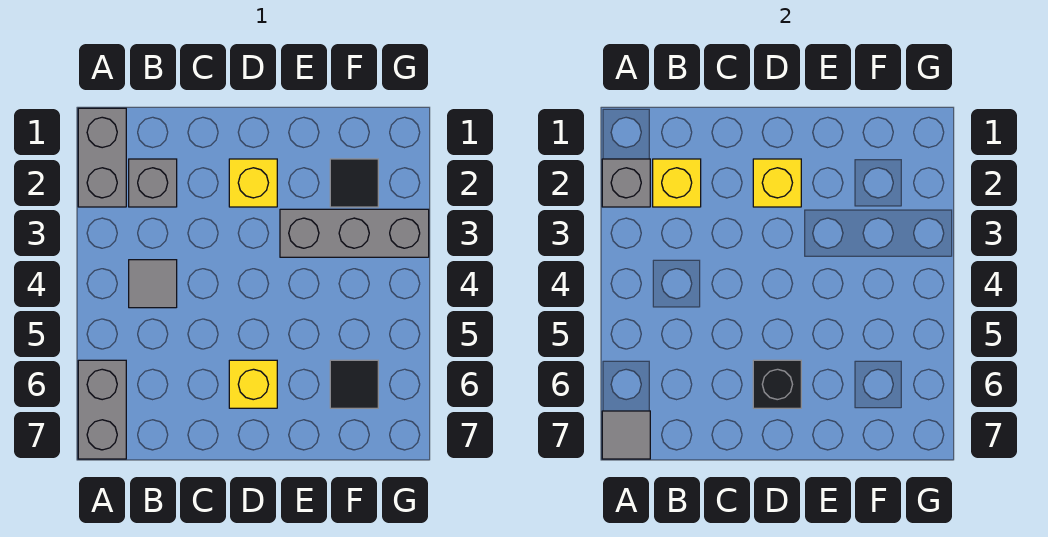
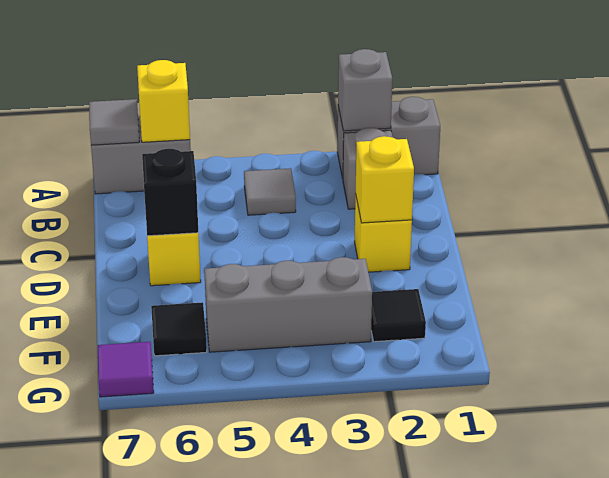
yellow 1x1 brick [653,159,701,207] -> yellow 1x1 brick moved to [137,60,190,142]
grey 1x3 brick [280,209,429,257] -> grey 1x3 brick turned to [204,257,372,352]
none -> purple 1x1 tile [98,342,154,397]

